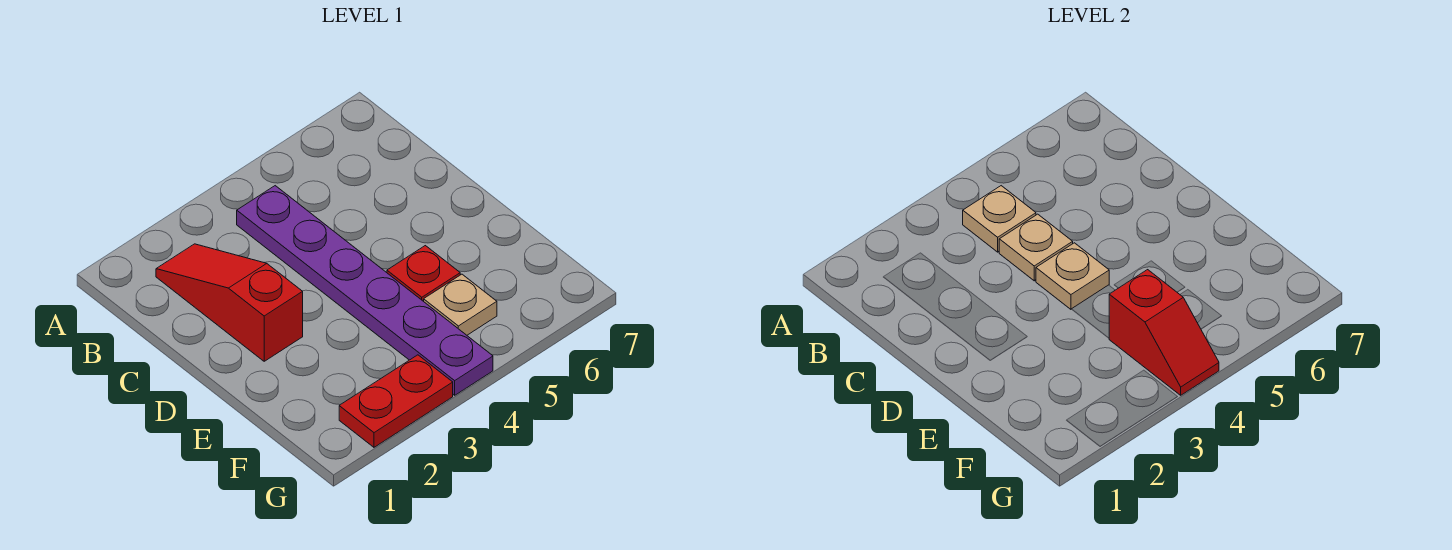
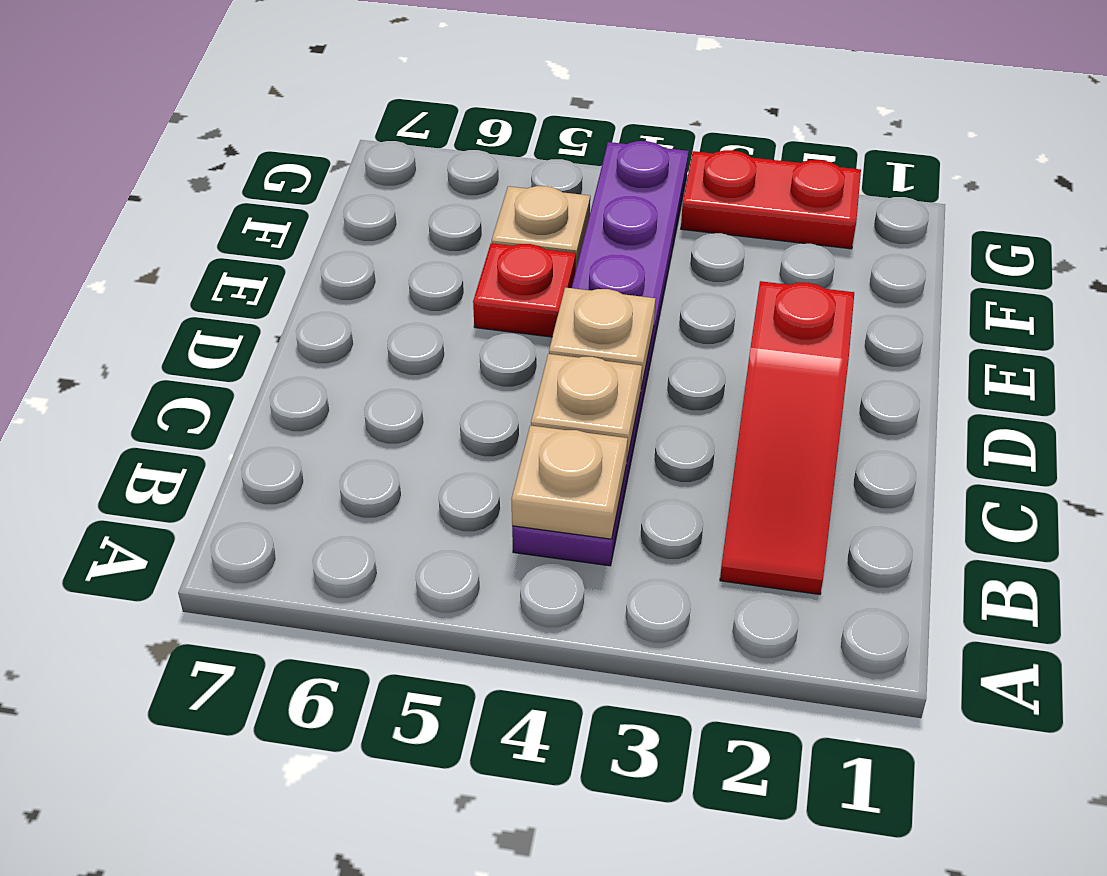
red 1x2 slope [1109,270,1219,395] -> none

